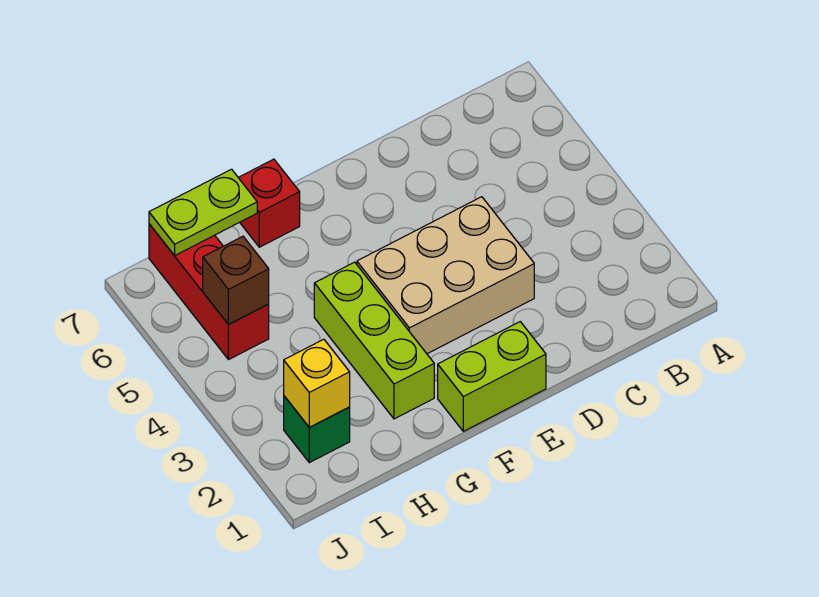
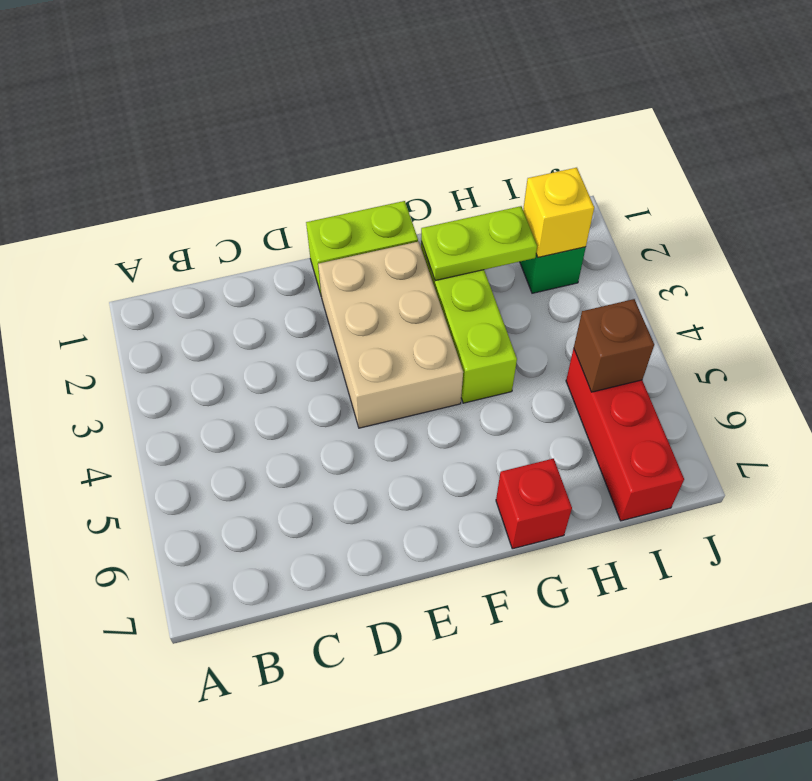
tan 2x3 brick [357,197,534,354] -> tan 2x3 brick turned to [318,242,463,428]
lime 1x2 plate [149,169,257,256] -> lime 1x2 plate moved to [421,206,537,281]

